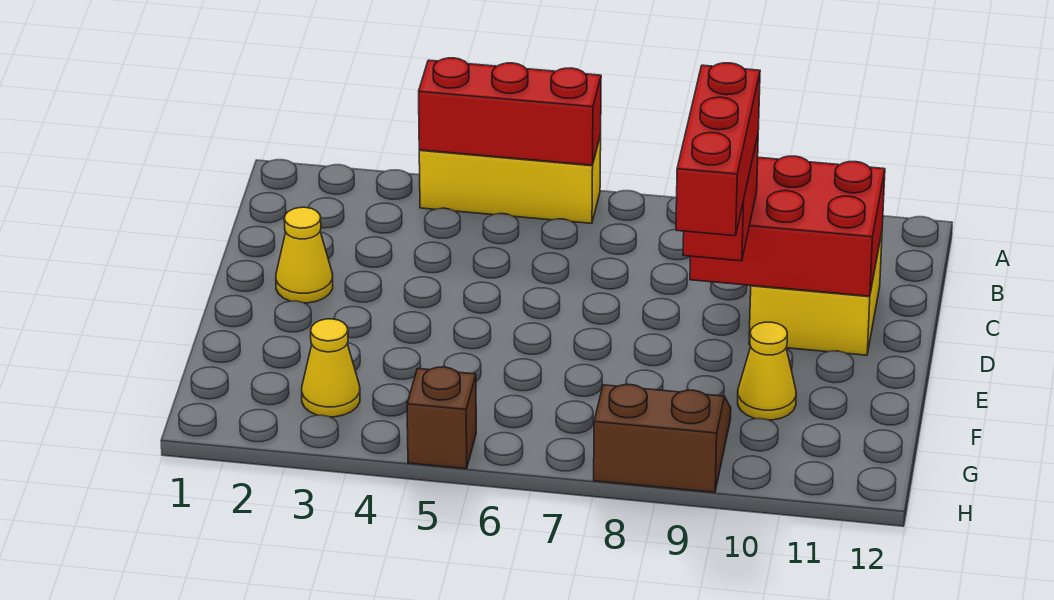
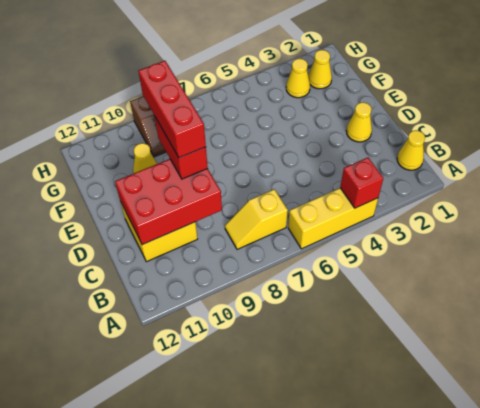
red 1x3 brick [419,58,601,165] -> red 1x1 brick [340,158,383,208]
none -> yellow 1x1 cone [397,130,425,170]
none -> yellow 1x2 slope [225,189,288,249]
none -> yellow 1x1 cone [308,50,332,89]
brown 1x1 brick [407,367,476,469] -> none

